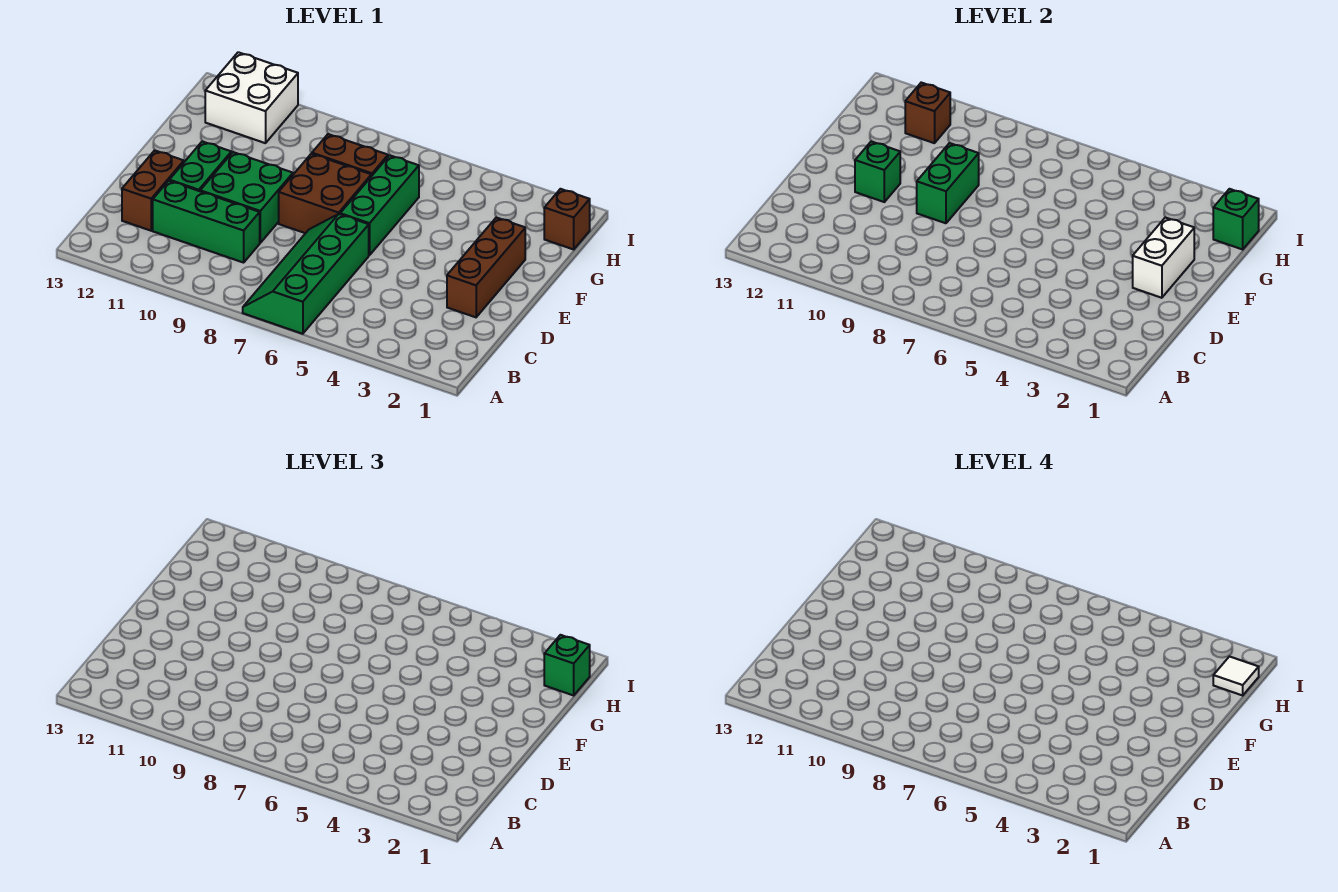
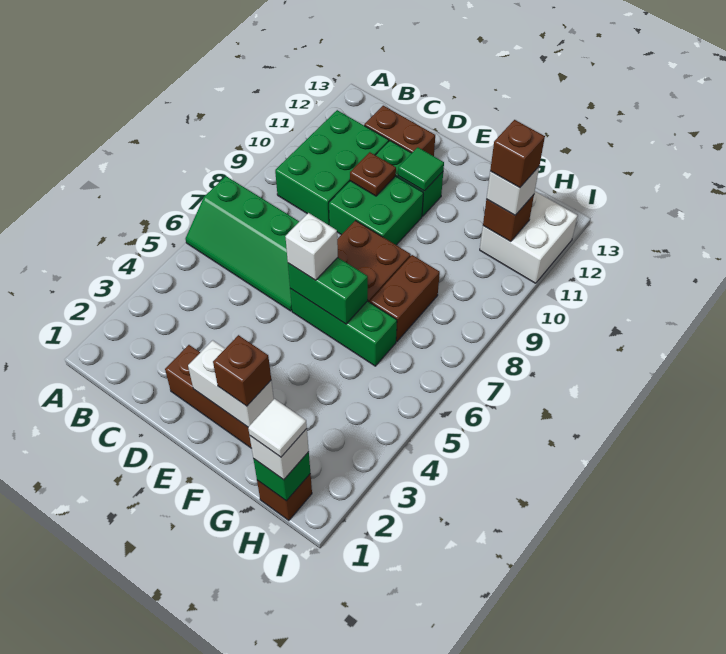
green 2x4 slope [243,214,369,334] -> green 2x4 slope turned to [185,176,299,311]
green 1x3 brick [153,181,260,263] -> green 2x3 brick [275,110,389,226]
none -> brown 1x1 plate [350,152,396,196]
none -> white 1x1 brick [285,213,338,280]
green 1x2 brick [917,143,979,223] -> green 1x2 brick moved to [288,258,368,324]
green 1x1 brick [855,141,900,202] -> green 1x1 tile [398,147,444,191]
none -> brown 1x1 brick [213,335,271,406]
green 1x1 brick [544,635,590,695] -> white 1x1 brick [250,429,309,480]
none -> white 1x1 brick [487,167,539,215]
none -> brown 1x1 brick [490,120,545,188]

